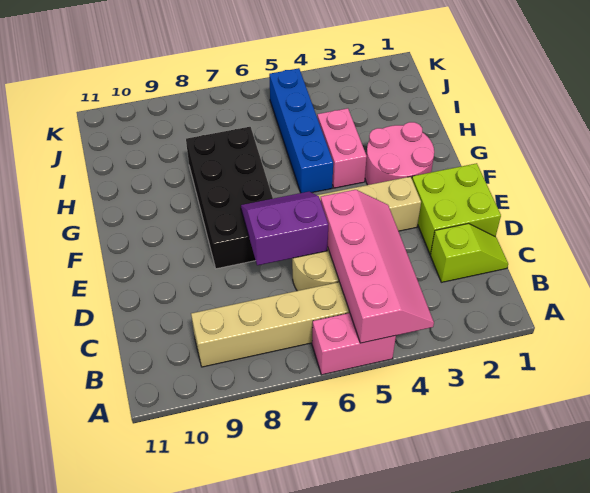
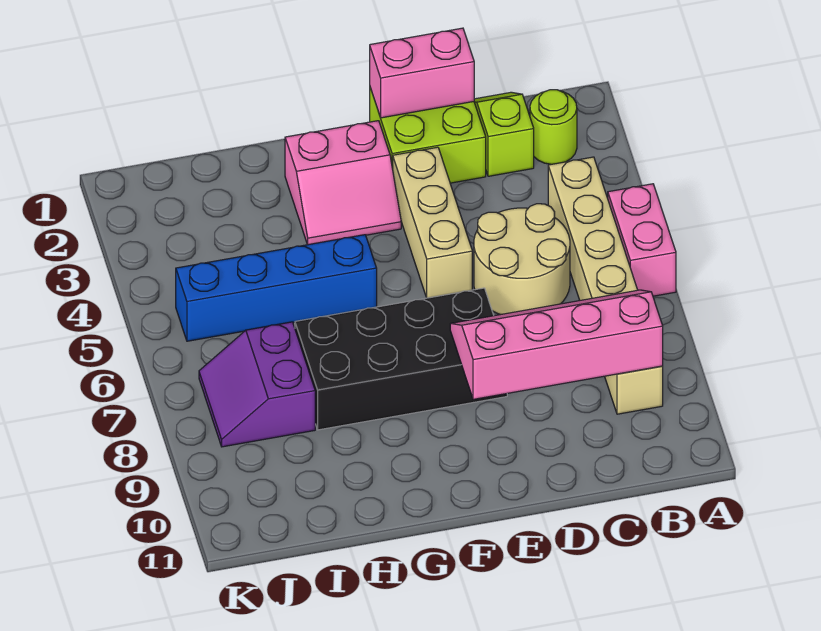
pink 2x4 slope [321,190,434,343] -> pink 2x4 slope moved to [450,290,663,399]
none -> lime 1x1 round brick [530,90,577,164]
purple 2x2 slope [241,192,328,265] -> purple 2x2 slope moved to [199,322,315,447]
pink 2x2 round brick [365,122,434,185] -> pink 2x2 slope [285,121,401,245]
pink 1x2 brick [317,108,367,188] -> pink 1x2 brick moved to [370,28,474,118]

